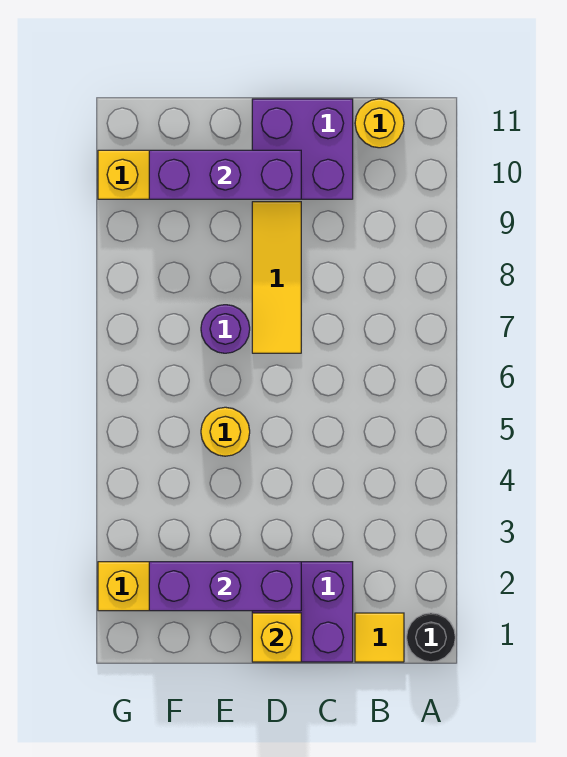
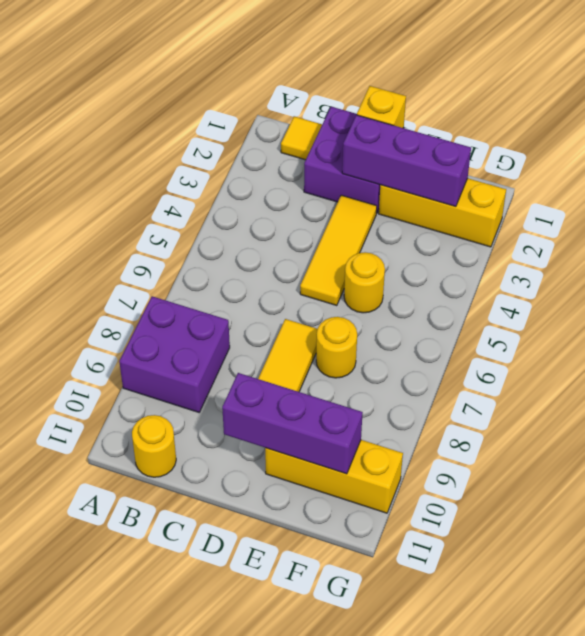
black 1x1 round brick [407,613,455,662] -> none
purple 2x2 brick [252,99,353,199] -> purple 2x2 brick moved to [119,296,230,412]
none -> yellow 1x3 tile [300,195,377,306]
purple 1x1 round brick [201,305,250,353] -> yellow 1x1 round brick [316,317,357,378]

